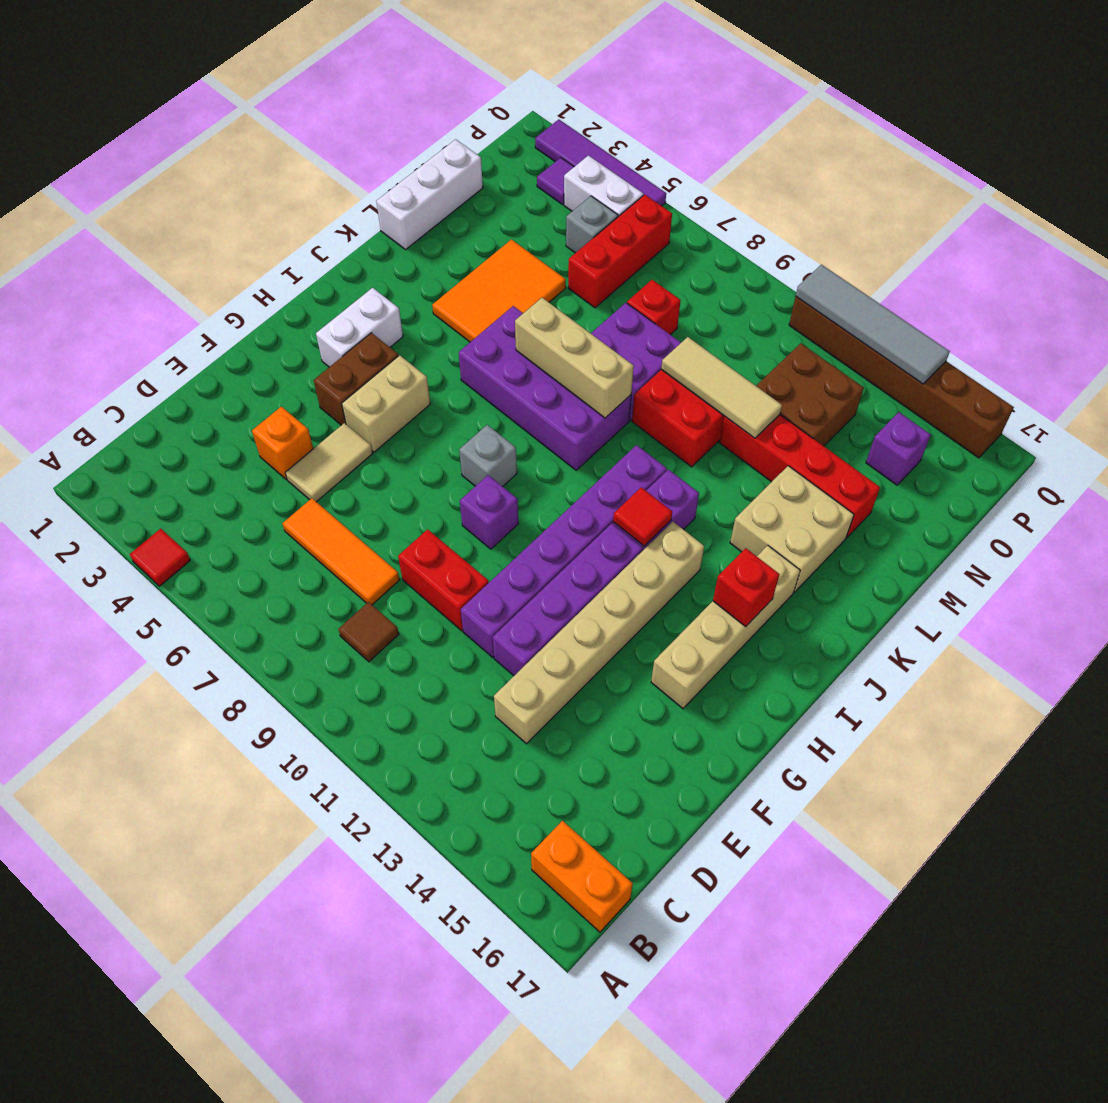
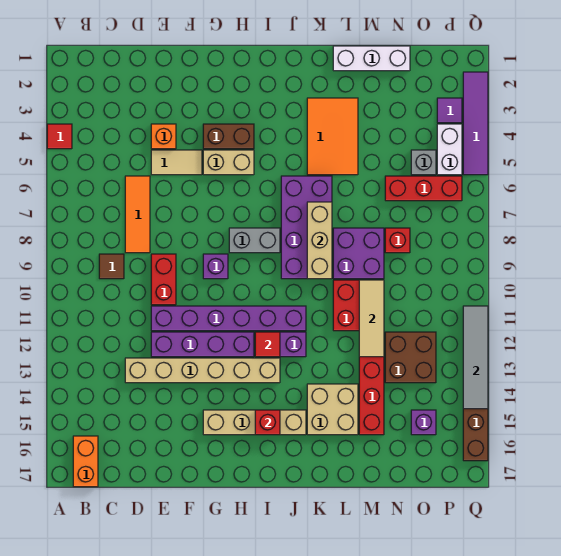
white 1x2 brick [316,288,403,367] -> none
grey 1x1 brick [459,425,517,487] -> grey 1x2 brick [229,228,280,253]
orange 2x3 tile [432,239,566,342] -> orange 2x3 tile turned to [307,98,358,175]

